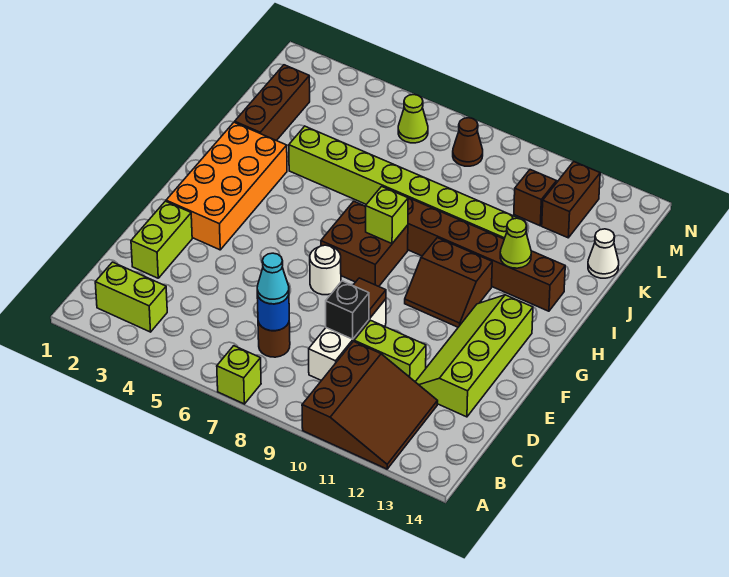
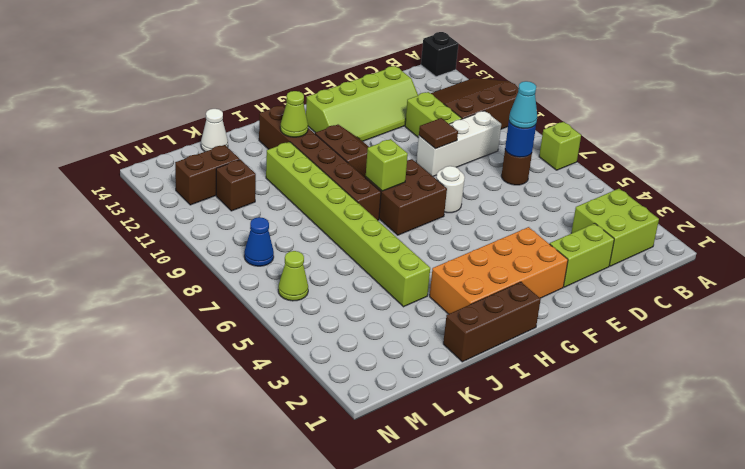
lime 1x2 brick [95,262,167,332] -> lime 2x2 brick [571,189,659,266]
black 1x1 brick [326,281,369,339] -> black 1x1 brick moved to [421,32,458,77]
brown 1x3 brick [235,65,310,141] -> brown 1x3 brick moved to [443,282,541,362]
brown 1x1 cone [453,118,483,166] -> blue 1x1 cone [244,217,274,266]

